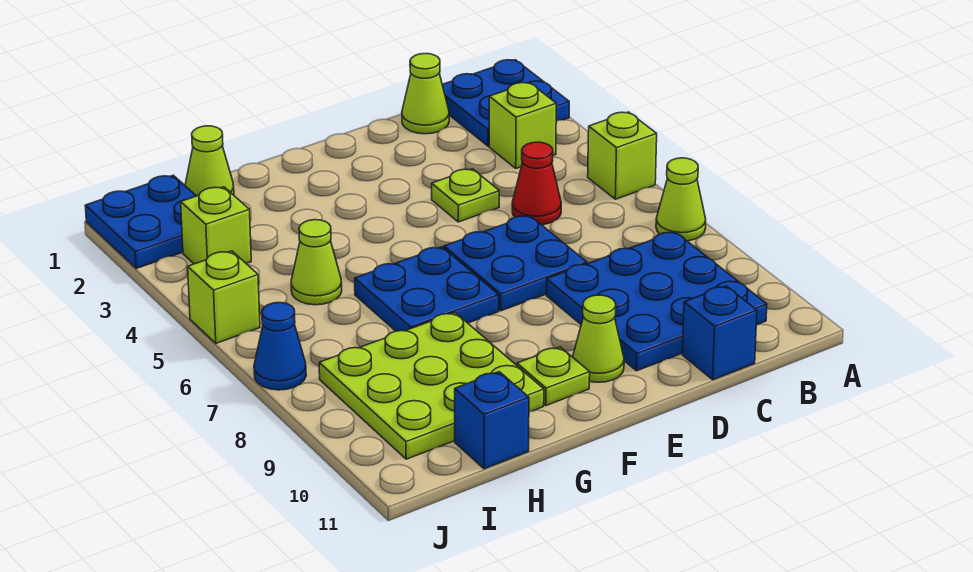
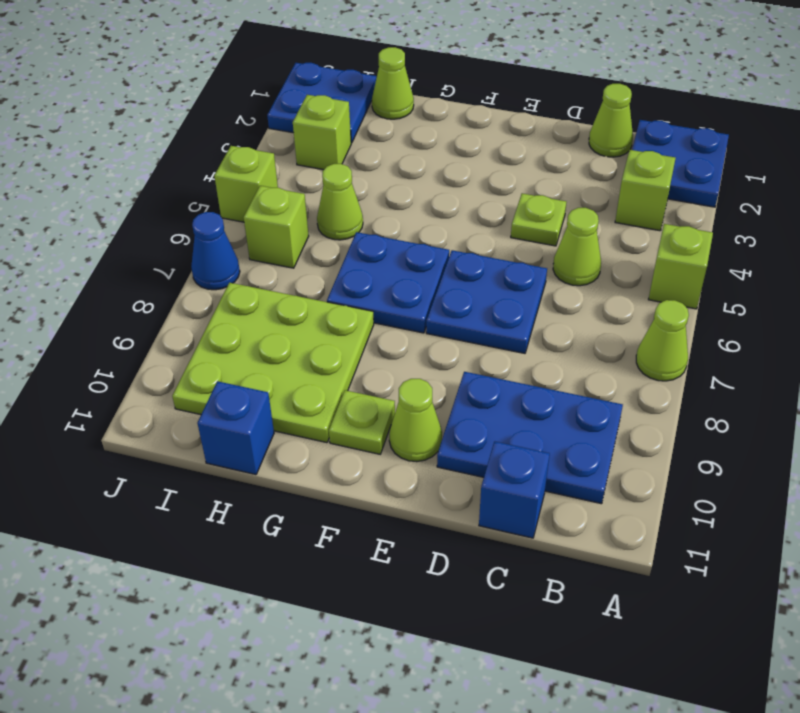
blue 3x3 plate [546,232,767,371] -> blue 2x3 plate [437,372,623,504]
red 1x1 cone [512,142,561,225] -> lime 1x1 cone [553,208,601,286]
none -> lime 1x1 brick [244,186,309,268]

